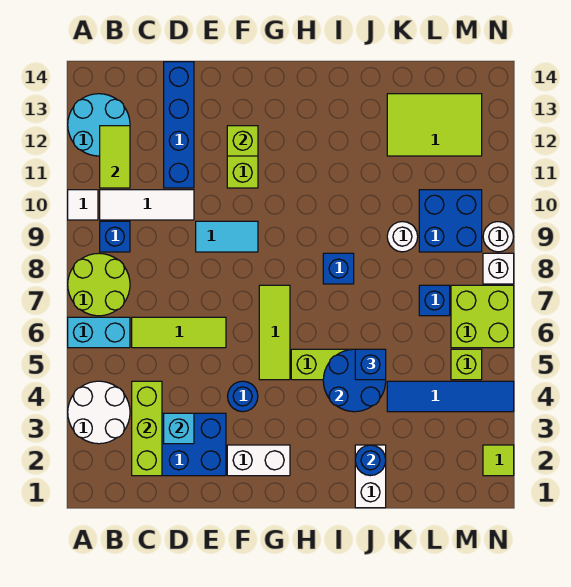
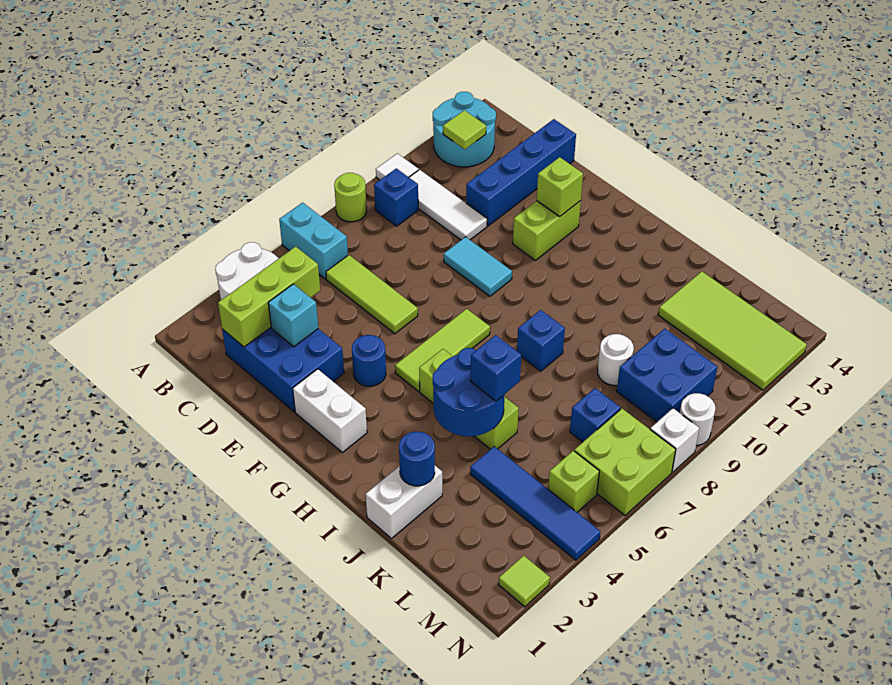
lime 2x2 round brick [68,253,130,316] -> lime 1x1 round brick [334,173,367,222]
lime 1x2 tile [100,126,130,188] -> lime 1x1 tile [443,110,486,149]
lime 2x3 tile [387,94,482,156] -> lime 2x4 tile [658,272,807,390]

